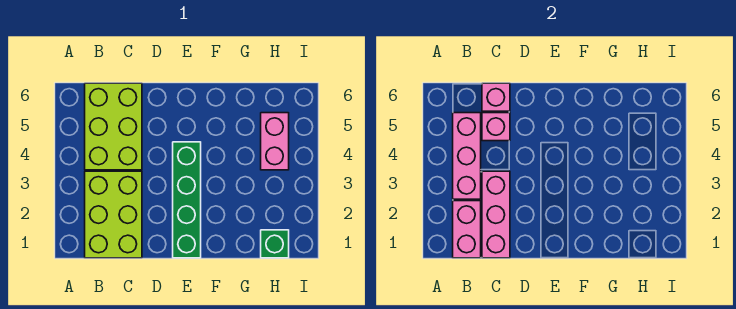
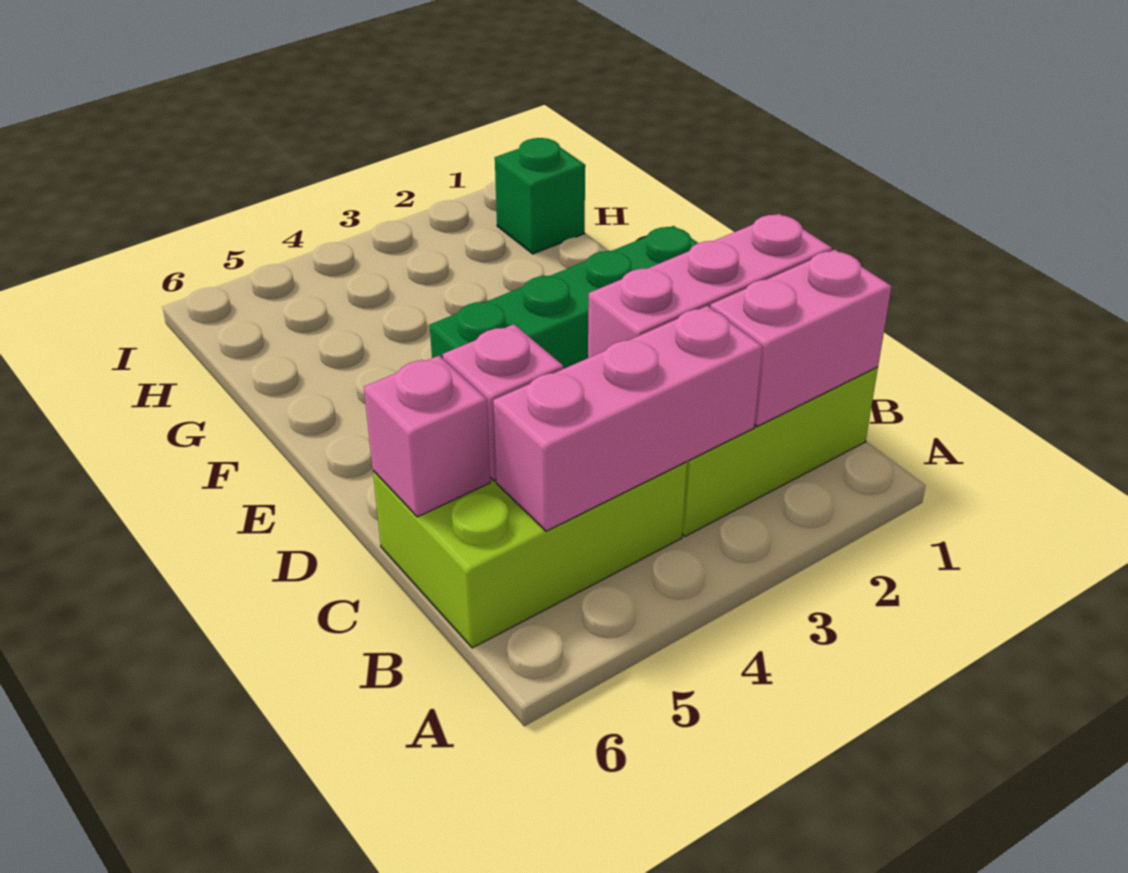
pink 1x2 brick [261,113,289,170] -> none

